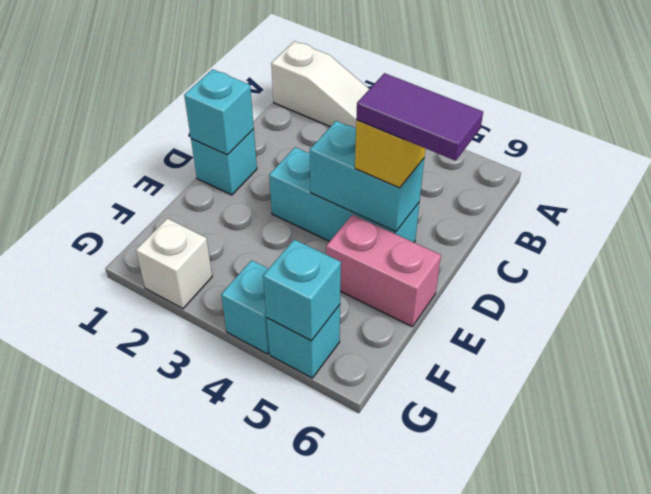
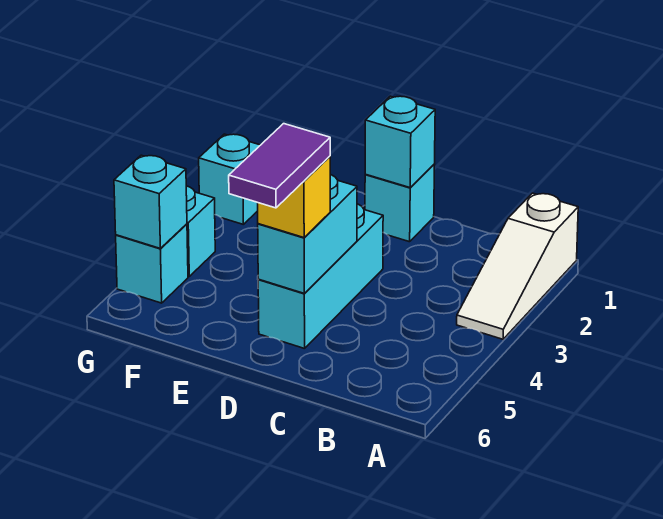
pink 1x2 brick [326,215,441,326] -> none
white 1x1 brick [136,218,212,309] -> cyan 1x1 brick [199,134,260,224]

